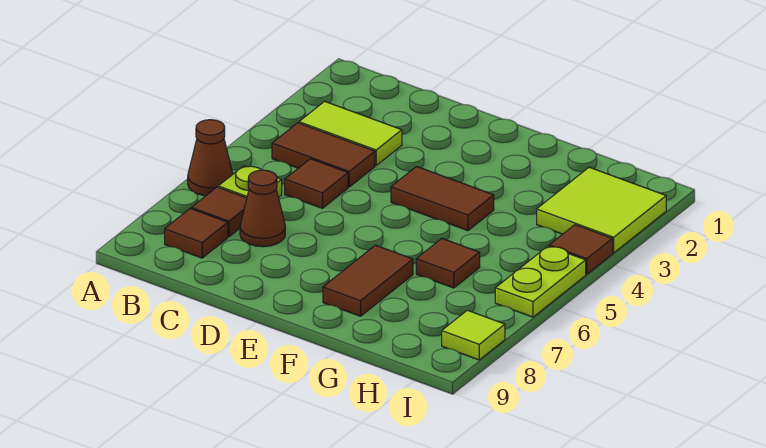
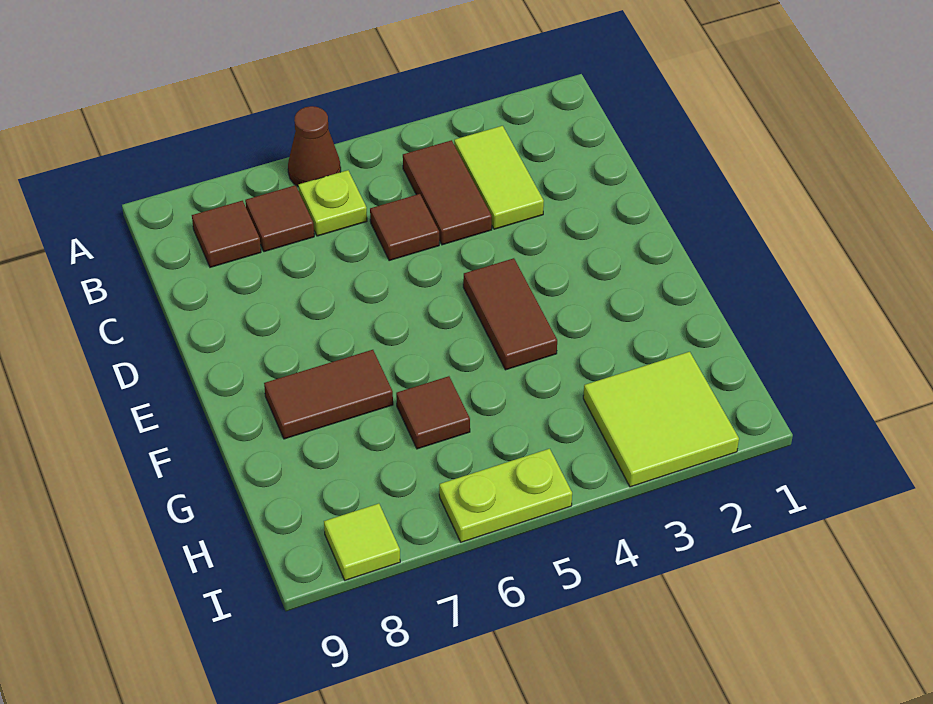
brown 1x1 cone [240,170,285,247] -> none
brown 1x1 tile [549,225,613,274] -> none

